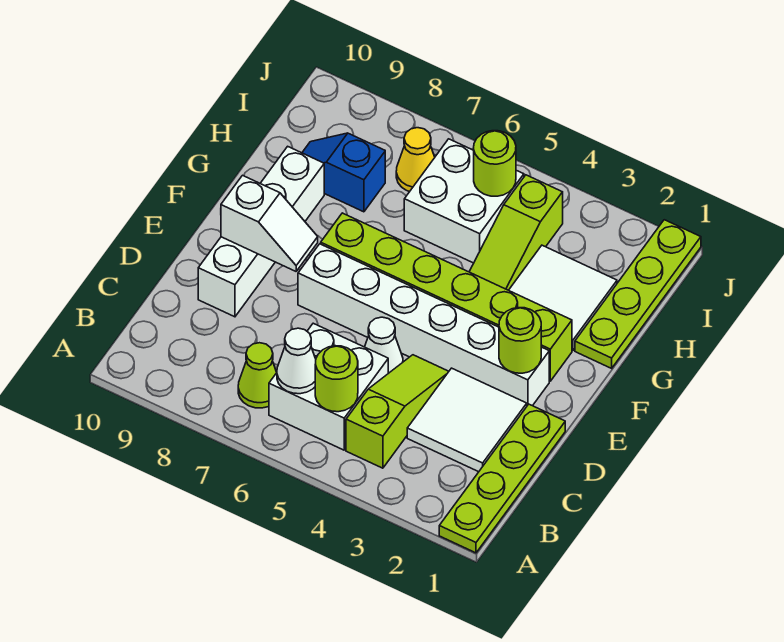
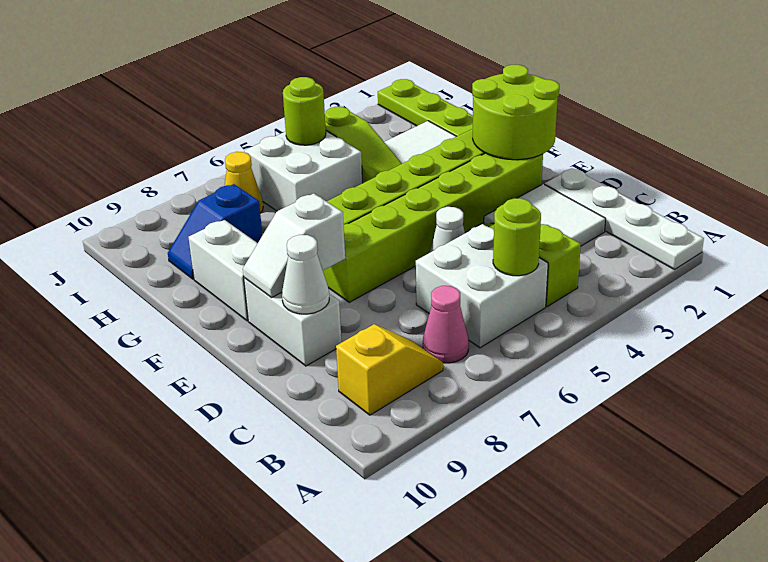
lime 1x4 plate [439,404,565,553] -> white 1x4 plate [544,168,704,269]
white 1x1 cone [277,328,316,394] -> white 1x1 cone moved to [282,235,329,314]
lime 1x1 cone [238,343,277,408] -> pink 1x1 cone [423,286,469,363]
none -> yellow 1x2 slope [336,324,443,415]
white 1x6 brick [298,244,549,406] -> lime 1x6 brick [323,153,543,302]
lime 1x1 round brick [499,308,541,373] -> lime 2x2 round brick [472,65,559,160]
white 1x2 slope [221,175,318,271] -> white 1x2 slope turned to [243,193,345,297]

